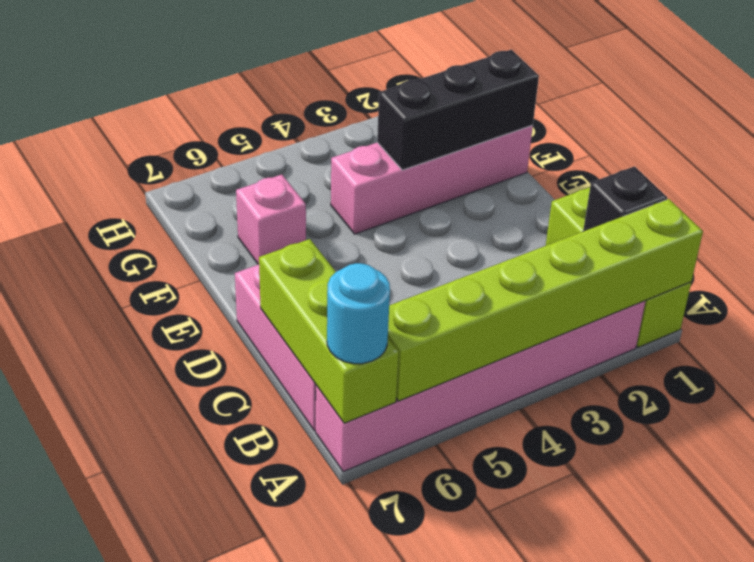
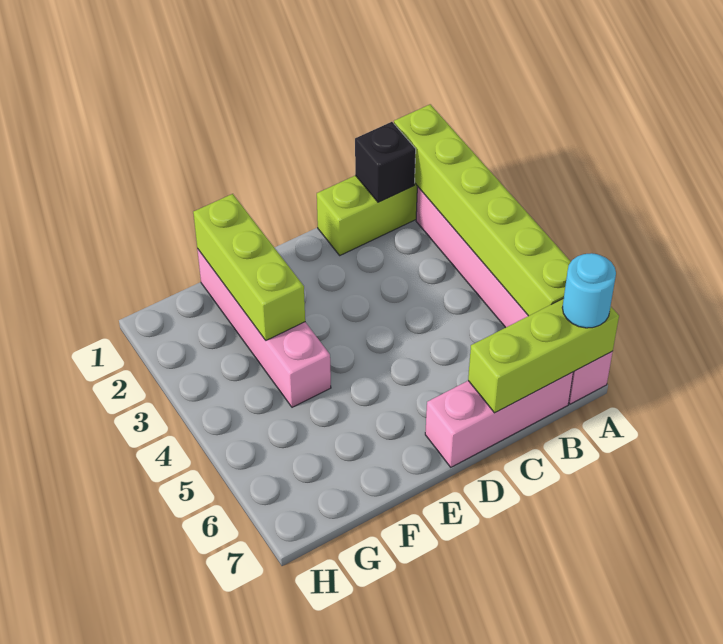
black 1x3 brick [377,50,539,170] -> lime 1x3 brick [193,194,305,340]
pink 1x1 brick [236,175,306,264] -> none

